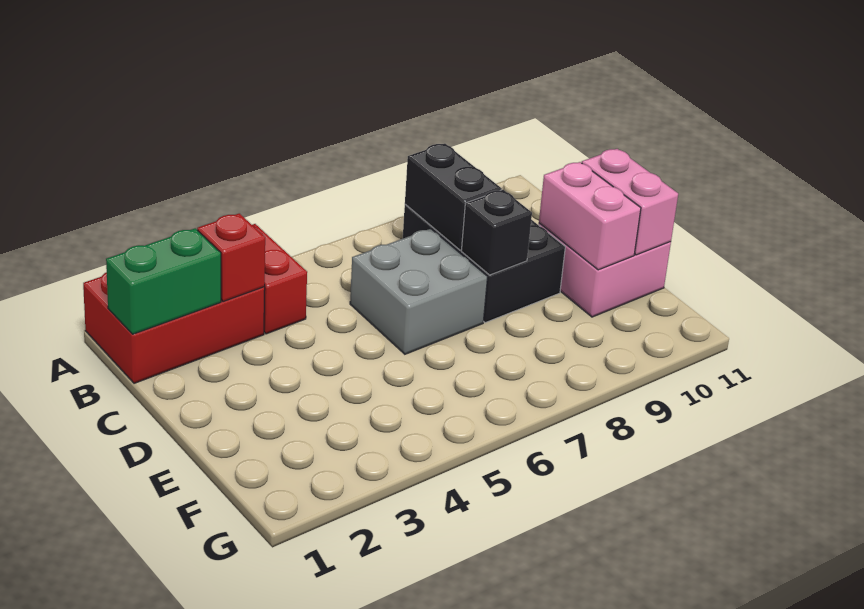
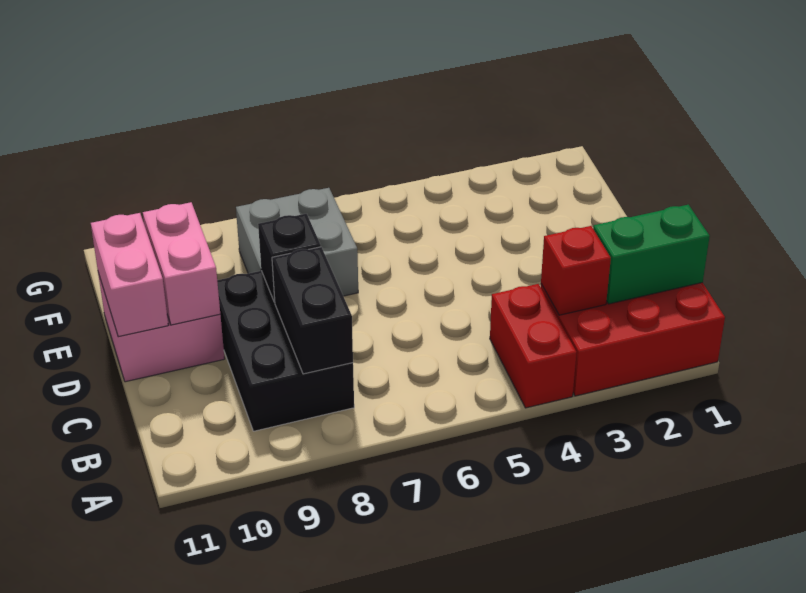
grey 2x2 brick [350,229,487,354] -> grey 2x2 brick moved to [236,188,358,296]

